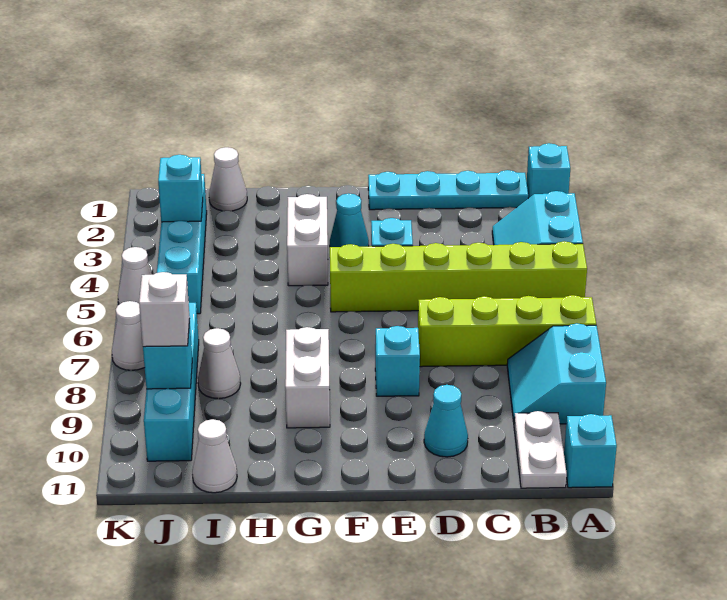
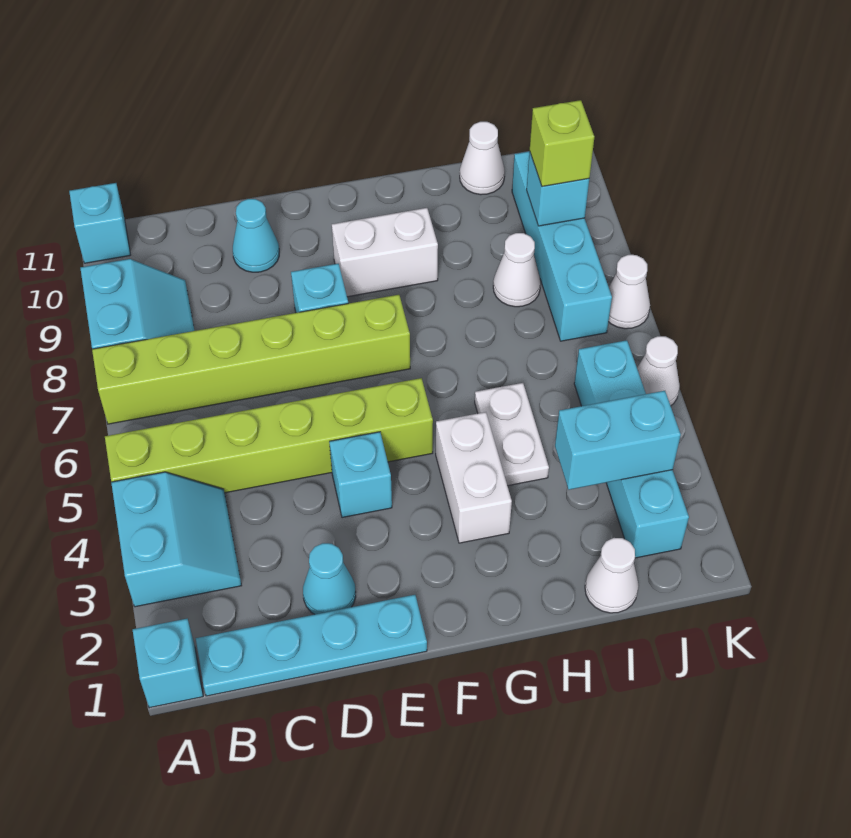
lime 1x4 brick [418,295,596,367] -> lime 1x6 brick [92,295,410,424]
white 1x2 plate [514,411,567,488] -> white 1x2 plate moved to [475,383,549,486]
cyan 1x1 cone [330,194,369,247] -> cyan 1x1 cone moved to [303,543,356,614]
white 1x2 brick [285,327,330,428] -> white 1x2 brick turned to [332,208,438,297]
cyan 1x1 brick [158,155,203,222] -> cyan 1x2 brick [555,391,681,490]
white 1x1 brick [139,272,190,347] -> lime 1x1 brick [530,100,594,187]

